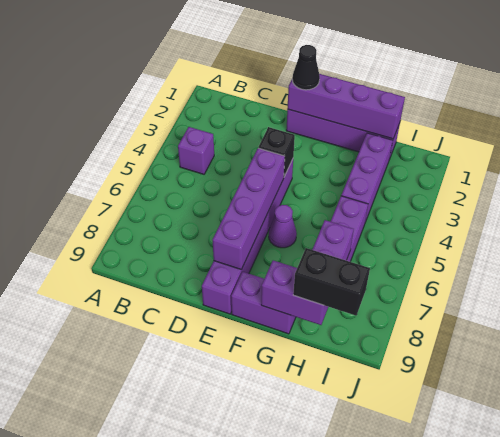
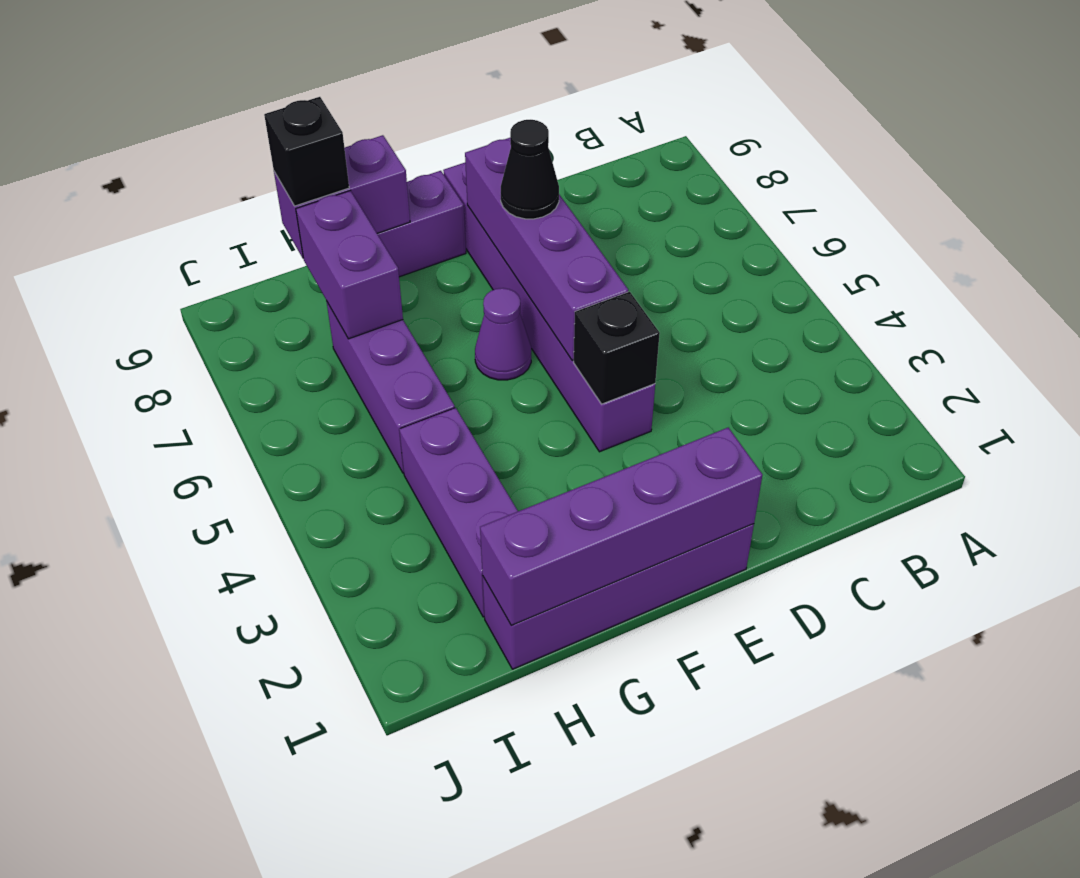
purple 1x1 brick [178,127,214,174] -> none
black 1x1 cone [292,45,320,90] -> black 1x1 cone moved to [501,120,559,219]
black 1x2 brick [293,248,370,316] -> black 1x1 brick [264,97,349,206]

